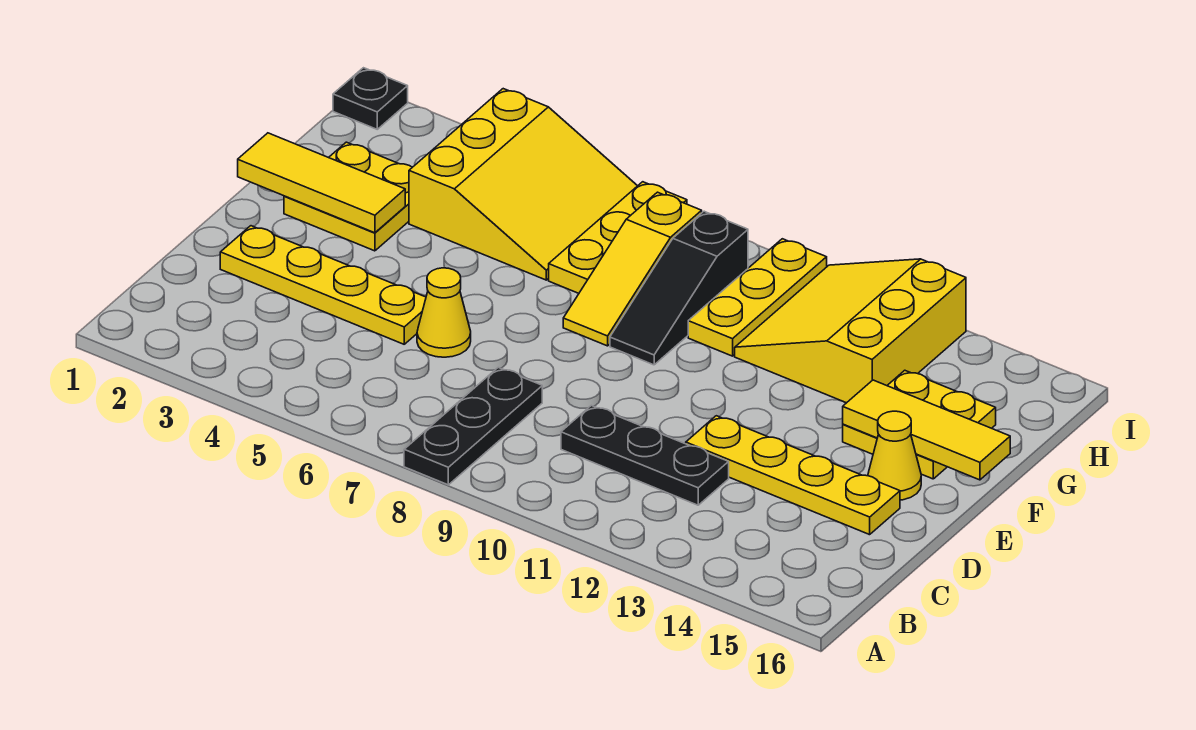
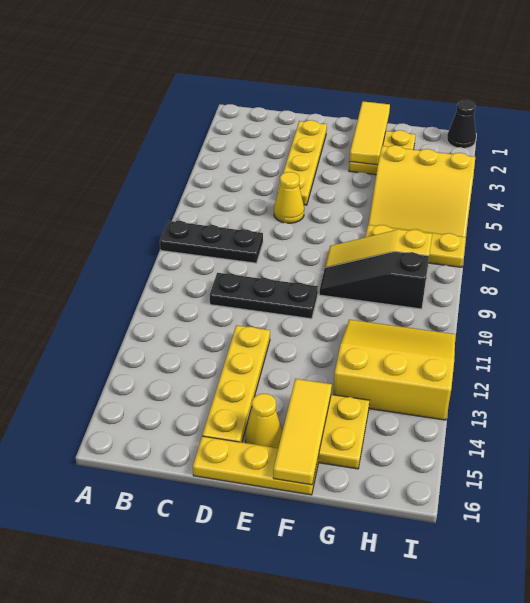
black 1x3 plate [561,405,729,505] -> black 1x3 plate turned to [210,273,318,319]
yellow 1x3 plate [688,239,827,356] -> yellow 1x3 plate moved to [193,436,319,495]
black 1x1 plate [333,68,408,129] -> black 1x1 cone [447,100,476,148]

